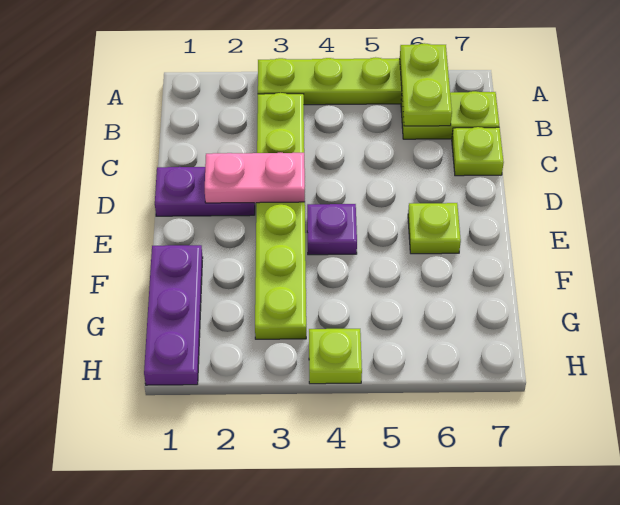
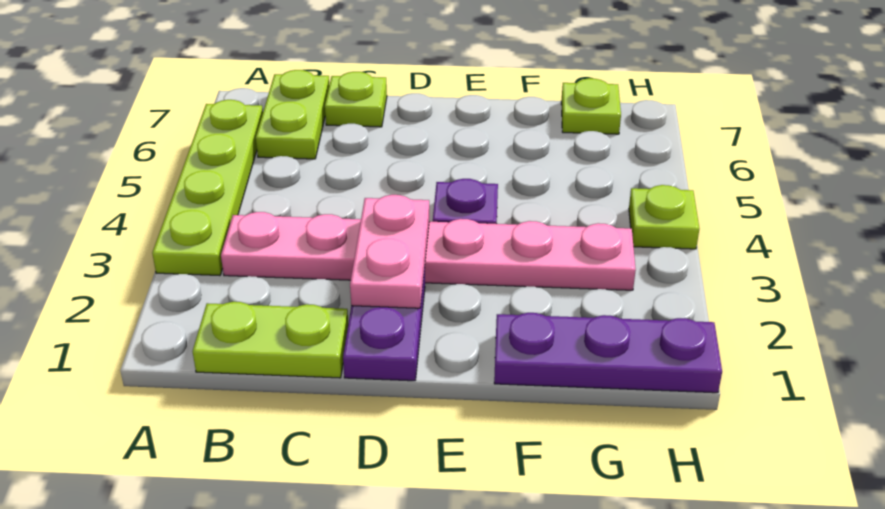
lime 1x2 plate [400,43,452,126] -> lime 1x2 plate moved to [193,302,348,378]
lime 1x6 plate [255,93,306,339] -> pink 1x6 plate [221,212,636,290]
lime 1x1 plate [408,203,461,254] -> lime 1x1 plate moved to [561,78,621,134]

